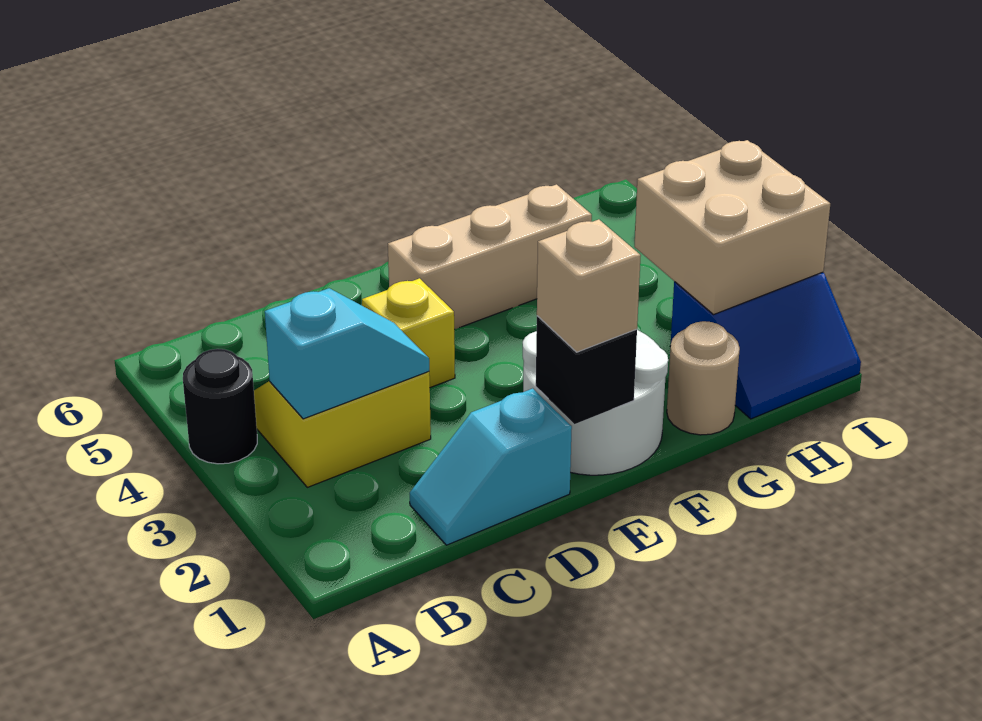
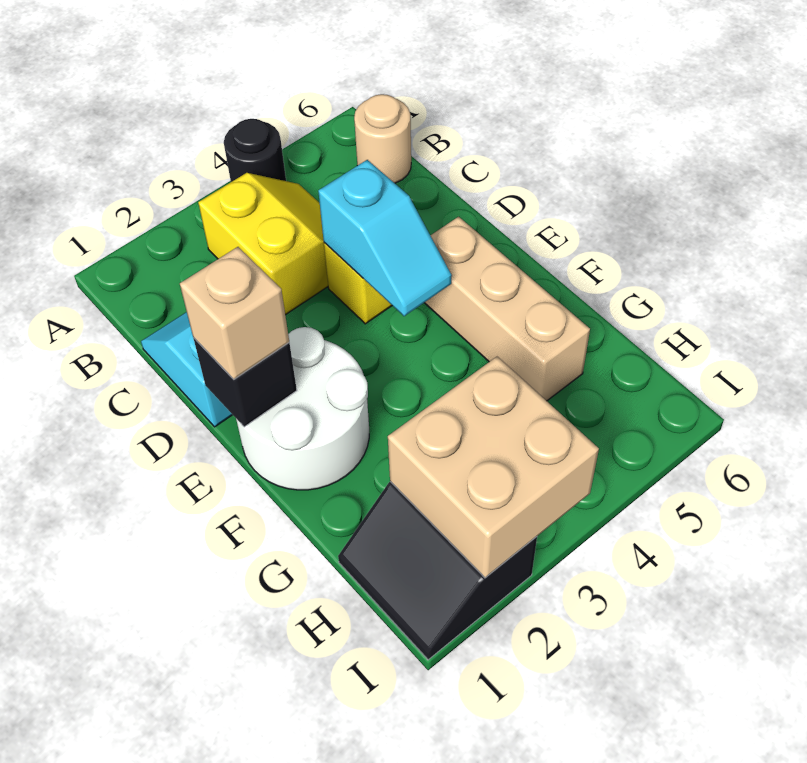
cyan 1x2 slope [265,288,429,419] -> cyan 1x2 slope moved to [318,160,452,316]
tan 1x1 round brick [667,321,740,435] -> tan 1x1 round brick moved to [354,94,411,183]
blue 2x2 slope [671,272,861,419] -> black 2x2 slope [338,482,537,660]

